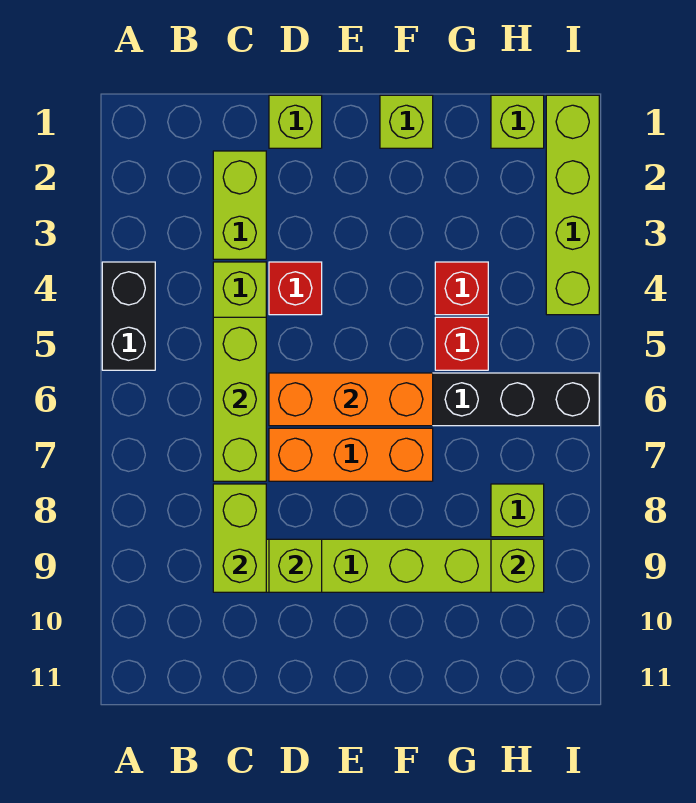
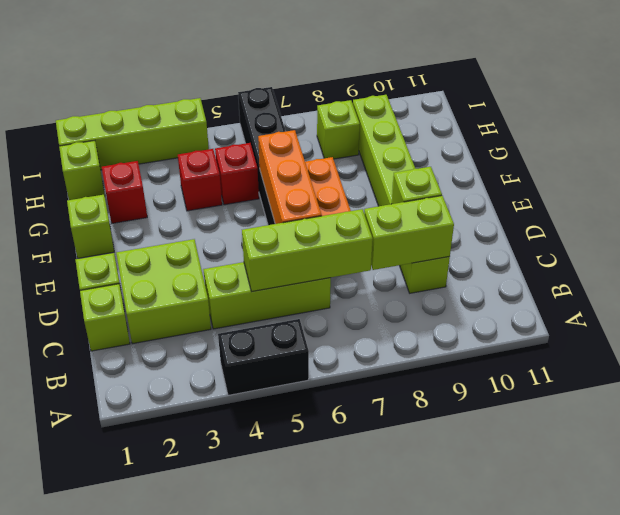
lime 1x2 brick [213,151,266,259] -> lime 2x2 brick [116,239,211,344]
red 1x1 brick [269,262,322,315] -> red 1x1 brick moved to [102,161,147,223]
lime 1x1 brick [491,539,544,592] -> lime 1x1 brick moved to [80,284,130,351]

